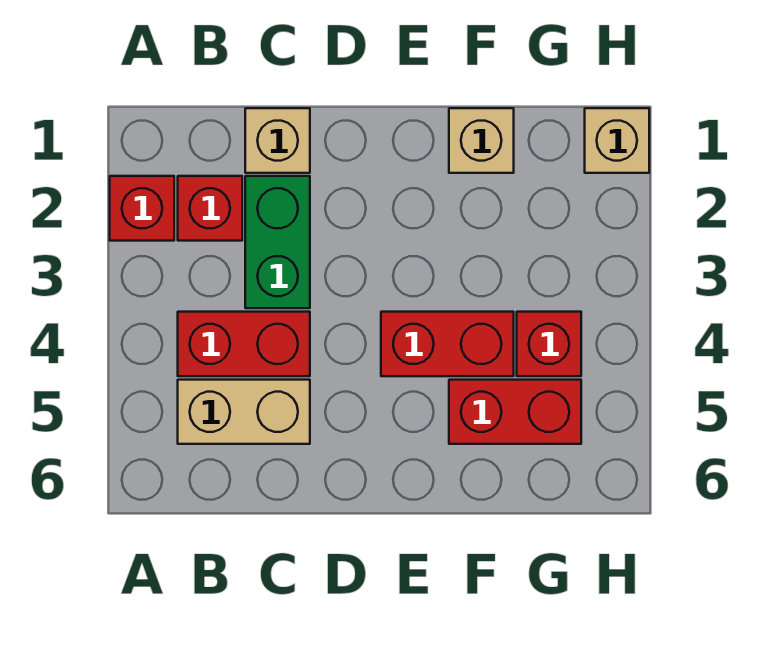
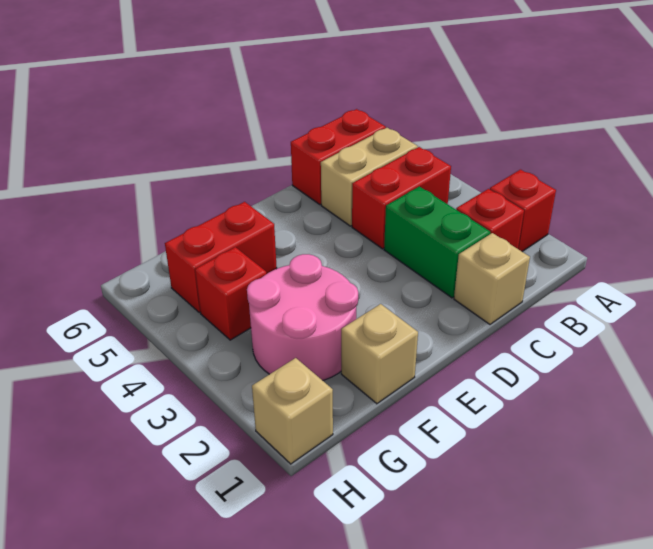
red 1x2 brick [381,312,514,376] -> red 1x2 brick moved to [291,109,386,205]
none -> pink 2x2 round brick [247,254,358,380]

